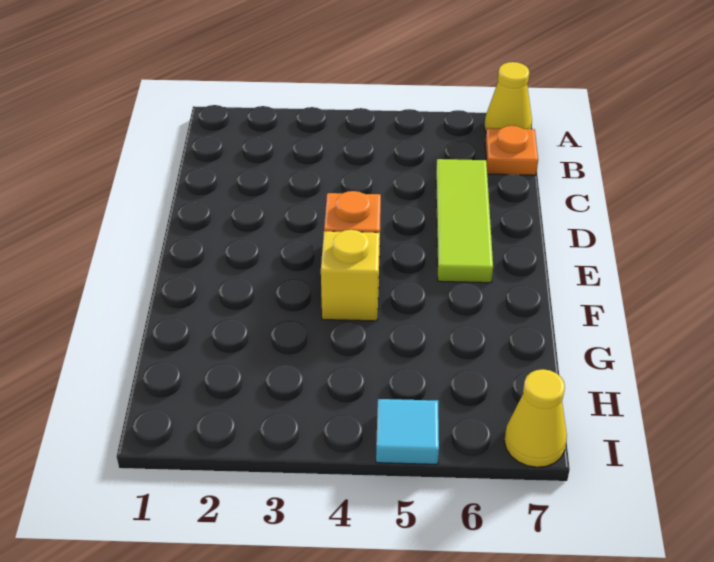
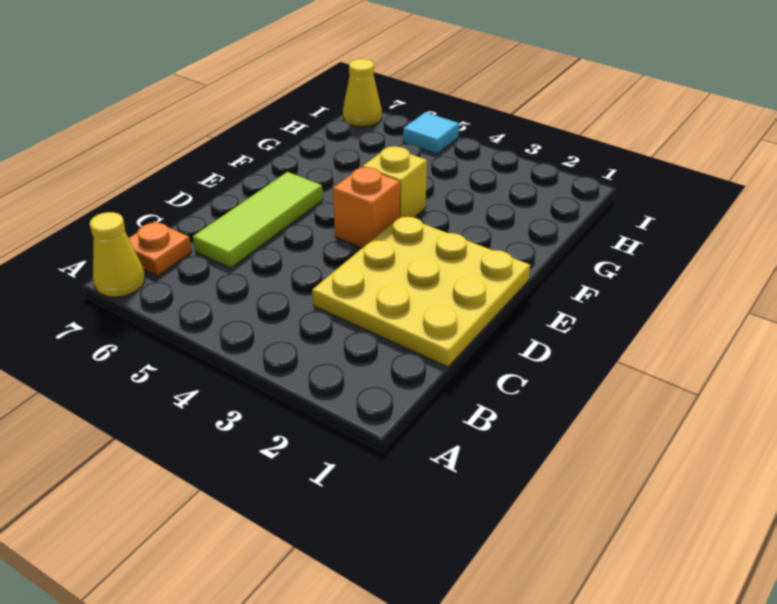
none -> yellow 3x3 plate [312,215,530,367]

